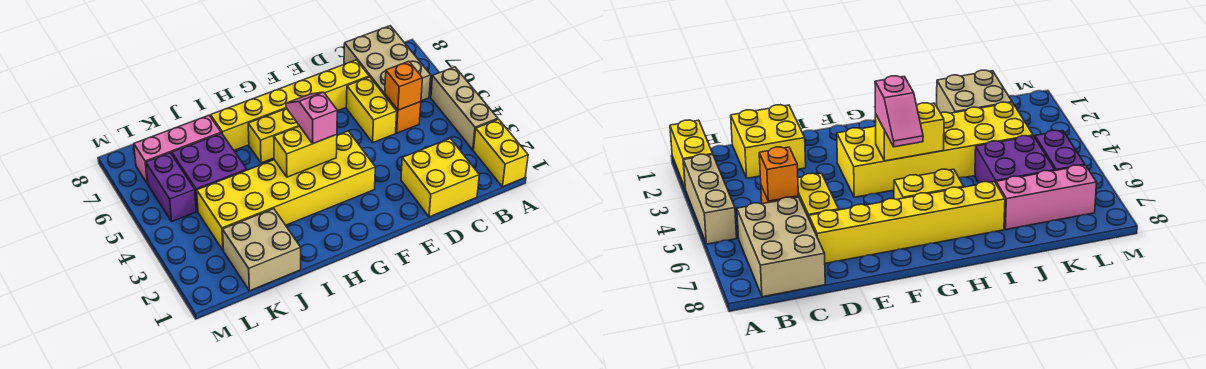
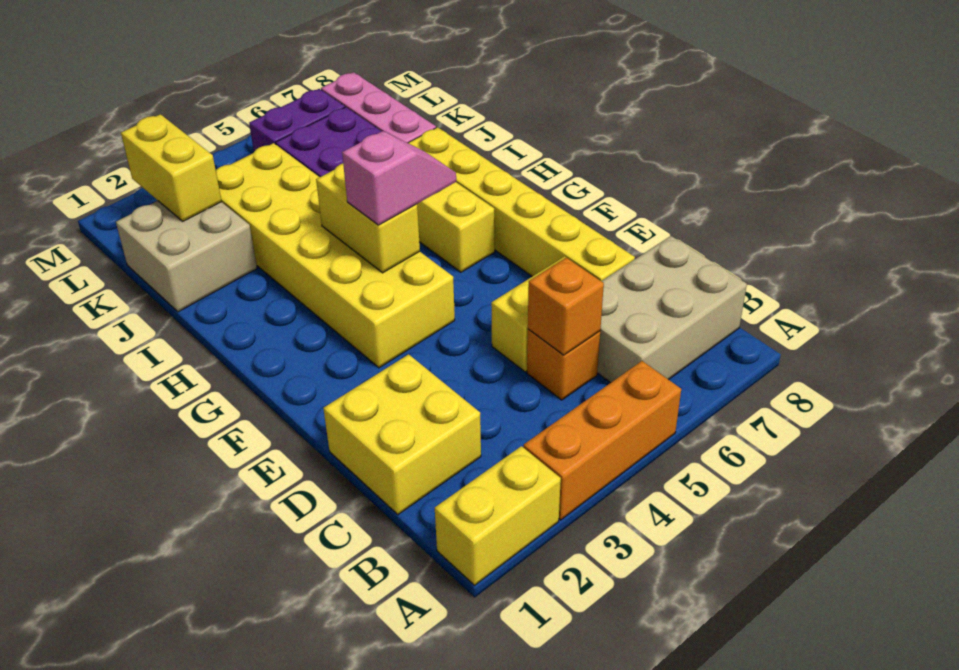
tan 1x3 brick [431,67,498,150] -> orange 1x3 brick [523,361,681,520]
none -> yellow 1x2 brick [121,114,222,221]

